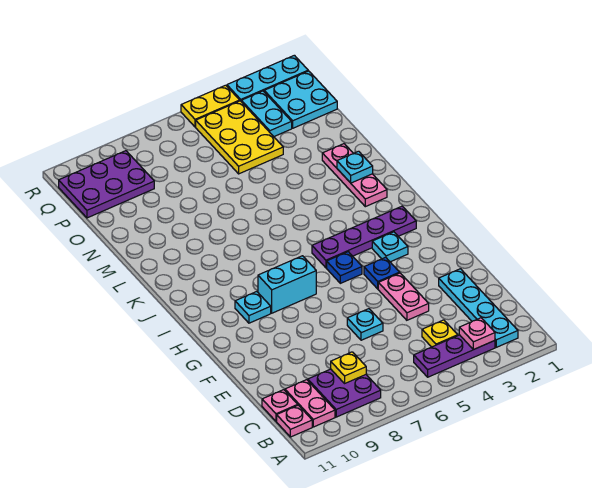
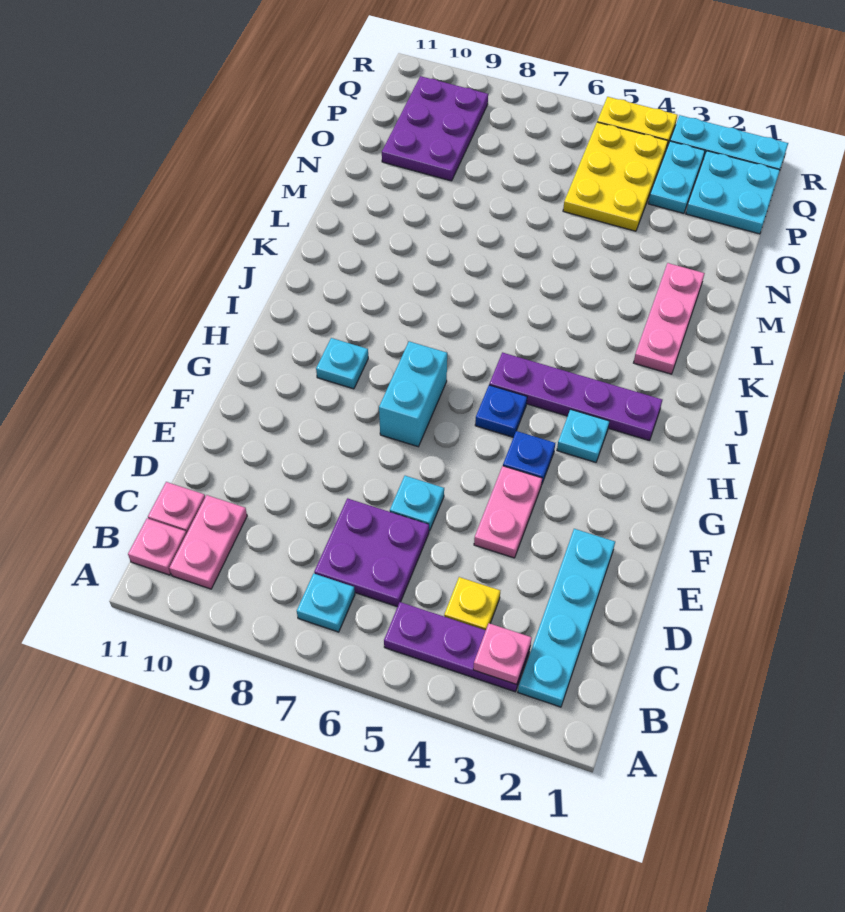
purple 2x2 plate [308,369,381,417] -> purple 2x2 plate moved to [314,498,429,607]
yellow 1x1 plate [331,352,366,383] -> none
cyan 1x2 brick [258,256,316,313] -> cyan 1x2 brick turned to [379,341,447,447]
cyan 1x1 plate [337,151,373,183] -> cyan 1x1 plate moved to [297,574,355,632]
purple 2x3 plate [59,151,154,218] -> purple 2x3 plate turned to [382,76,488,181]

